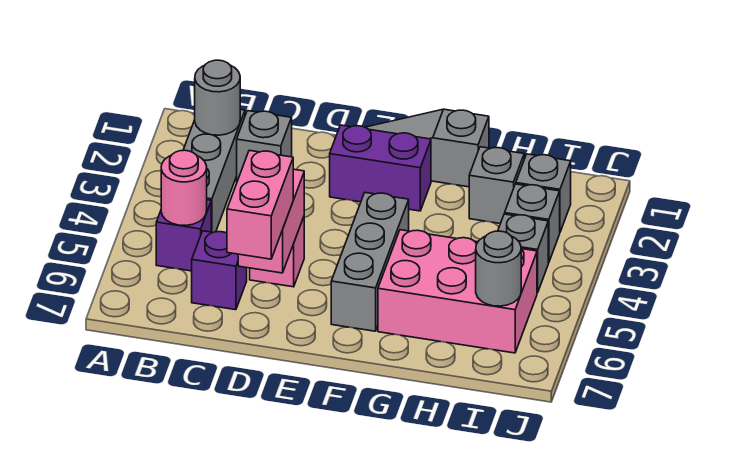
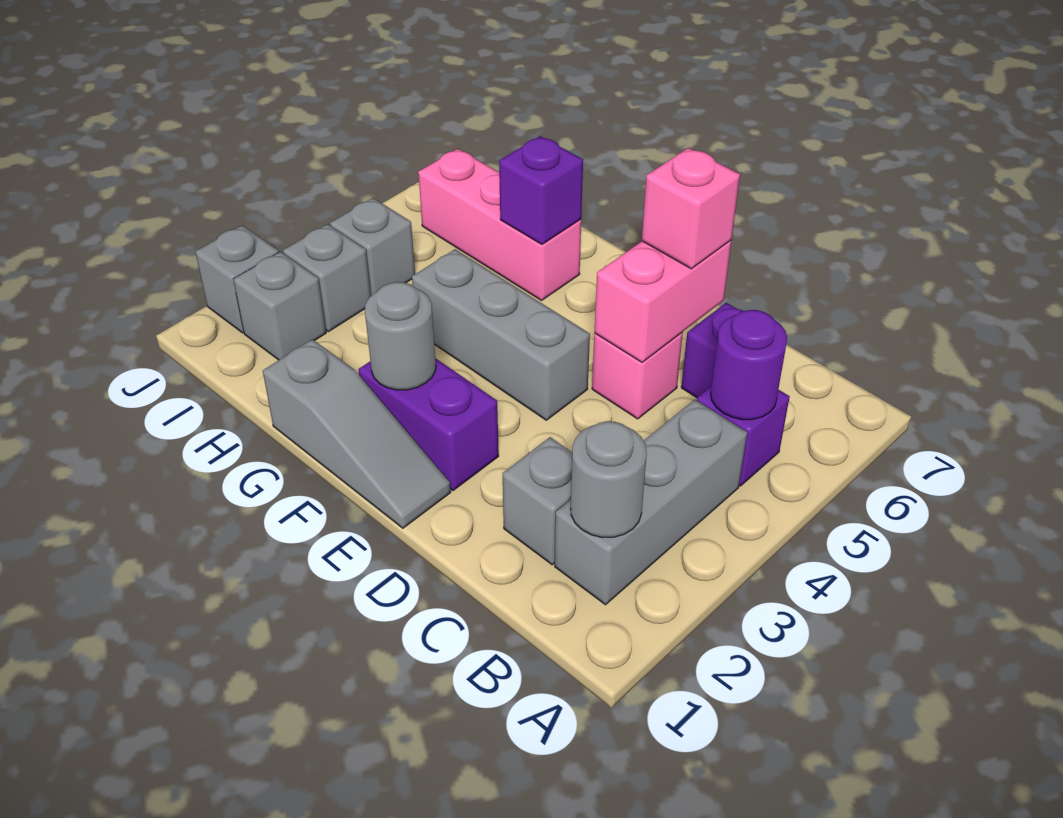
pink 1x1 round brick [161,150,207,225] -> purple 1x1 round brick [711,310,787,420]
pink 1x2 brick [227,150,293,259] -> pink 1x1 brick [642,148,740,269]
grey 1x3 brick [331,193,409,331] -> grey 1x3 brick turned to [412,249,590,420]
pink 2x3 brick [378,230,537,353] -> pink 1x3 brick [418,149,581,300]
none -> purple 1x1 brick [499,136,583,244]
grey 1x1 brick [469,147,524,224] -> grey 1x1 brick moved to [196,225,279,333]
grey 1x1 round brick [476,231,521,306] -> grey 1x1 round brick moved to [365,282,436,390]

